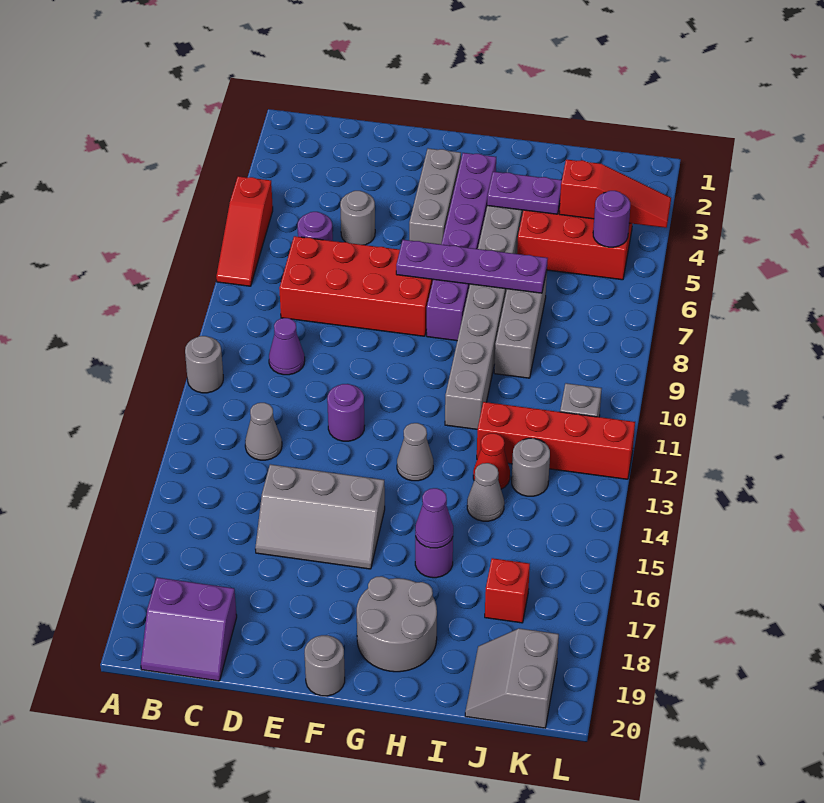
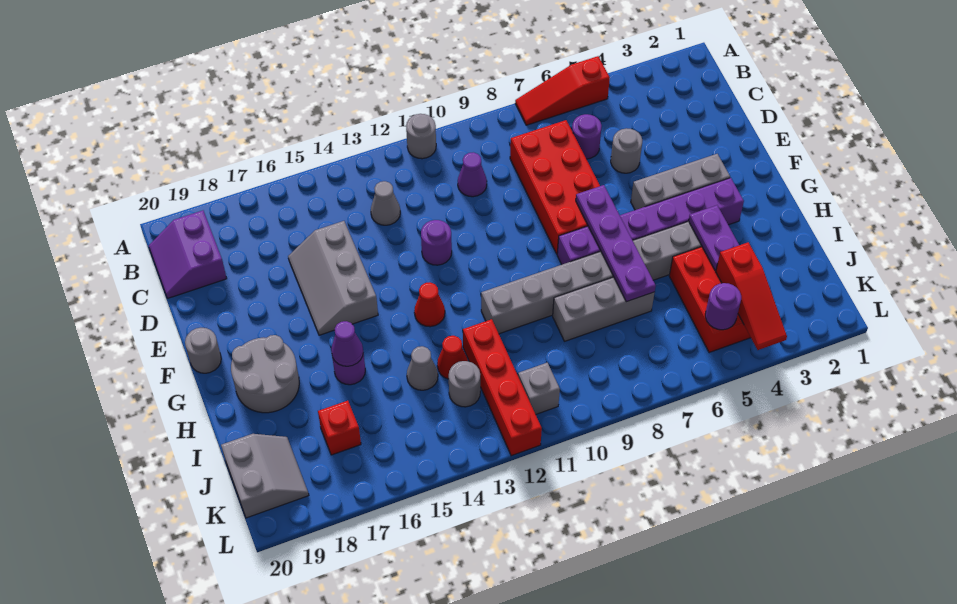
grey 1x1 cone [397,423,433,481] -> red 1x1 cone [414,282,445,327]
grey 2x2 slope [465,628,559,728] -> grey 2x2 slope turned to [221,434,309,518]

